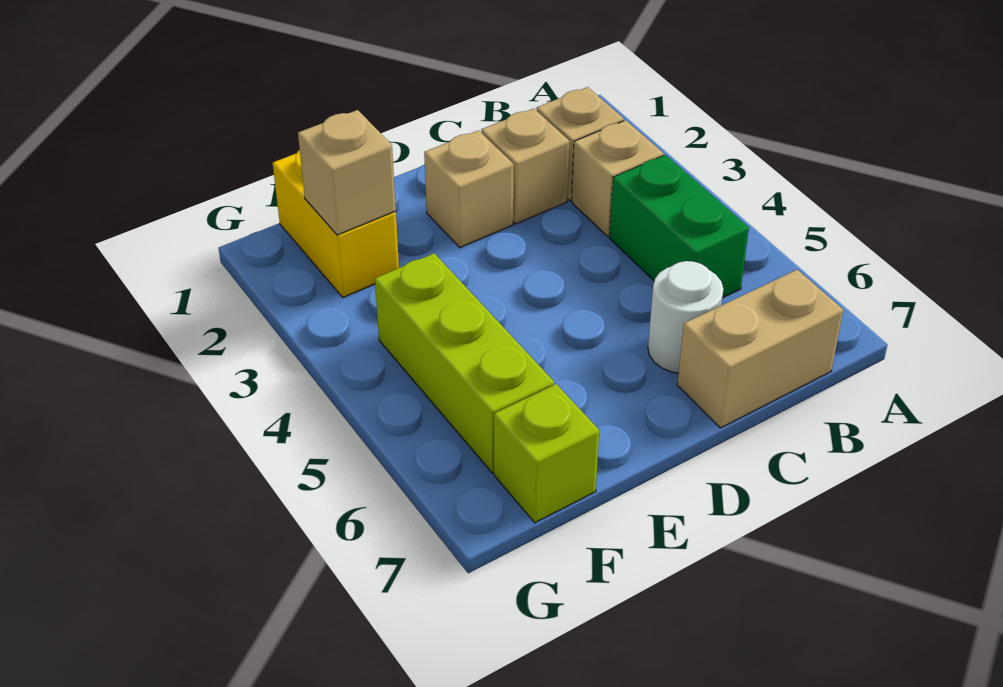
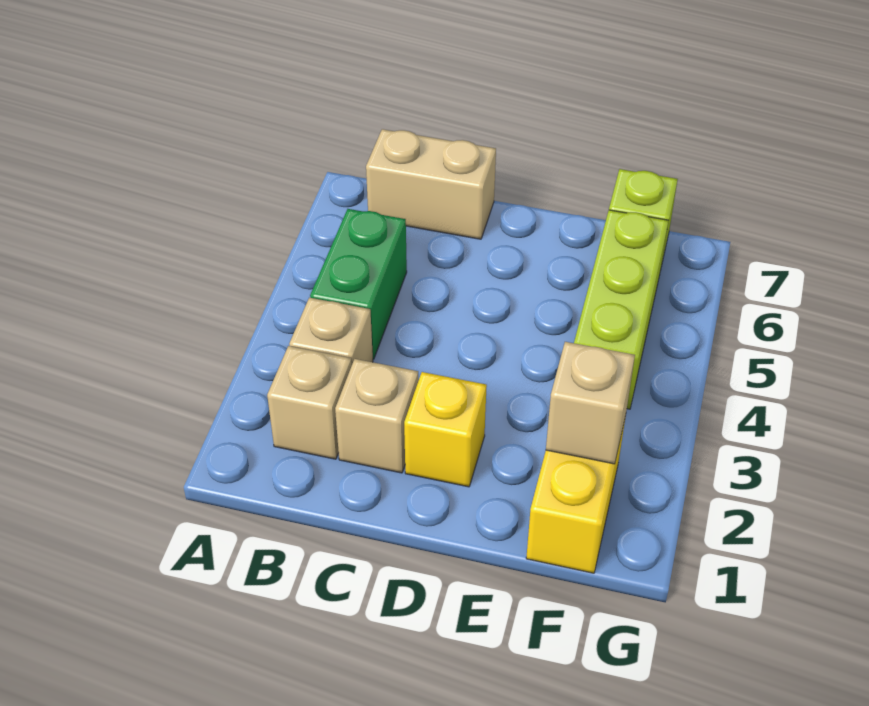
white 1x1 round brick [648,261,723,373] -> none
tan 1x1 brick [424,130,513,248] -> yellow 1x1 brick [404,372,487,487]

